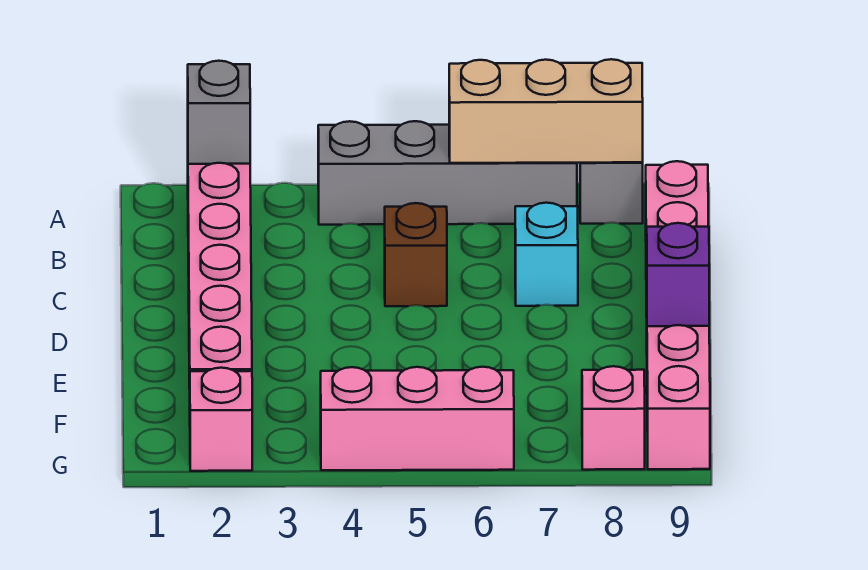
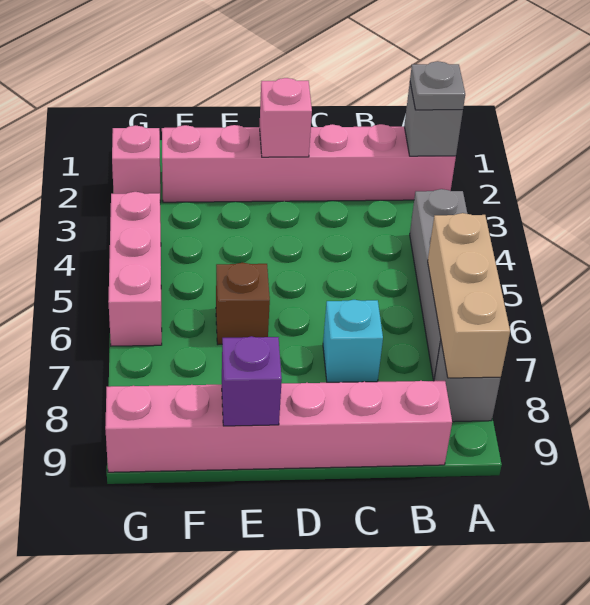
none -> grey 1x1 plate [410,61,465,110]
brown 1x1 brick [385,203,447,306] -> brown 1x1 brick moved to [216,263,270,344]
pink 1x1 brick [582,366,645,470] -> pink 1x1 brick moved to [260,78,312,157]

